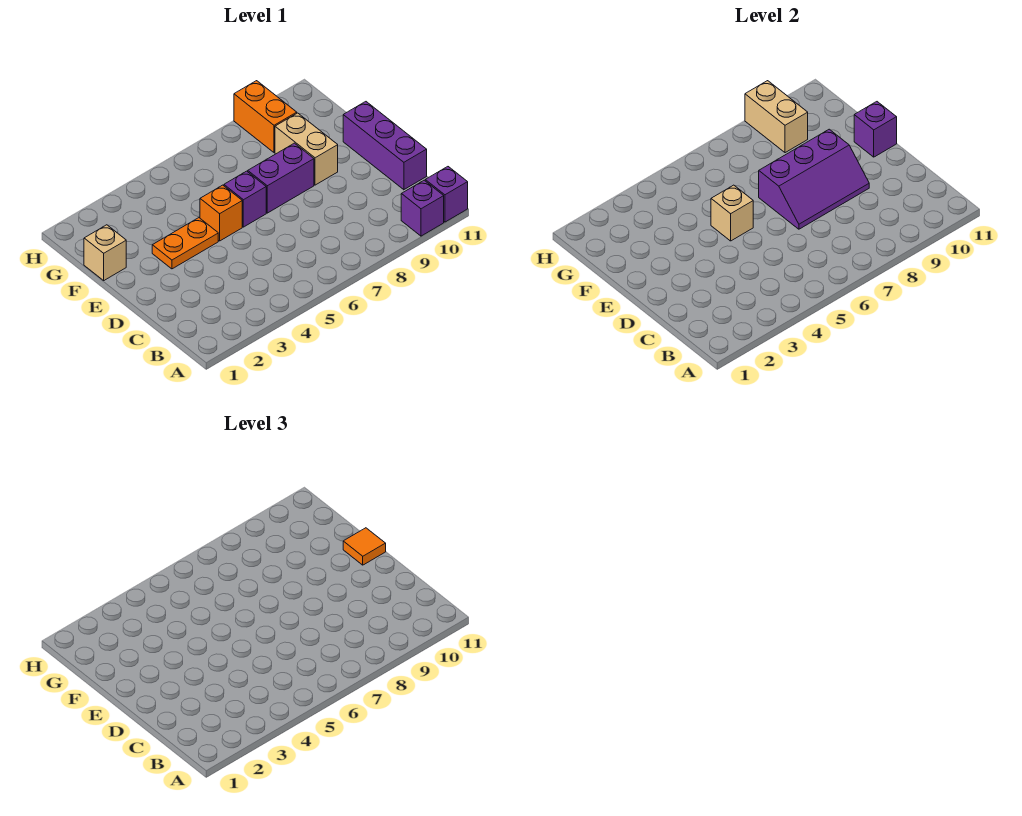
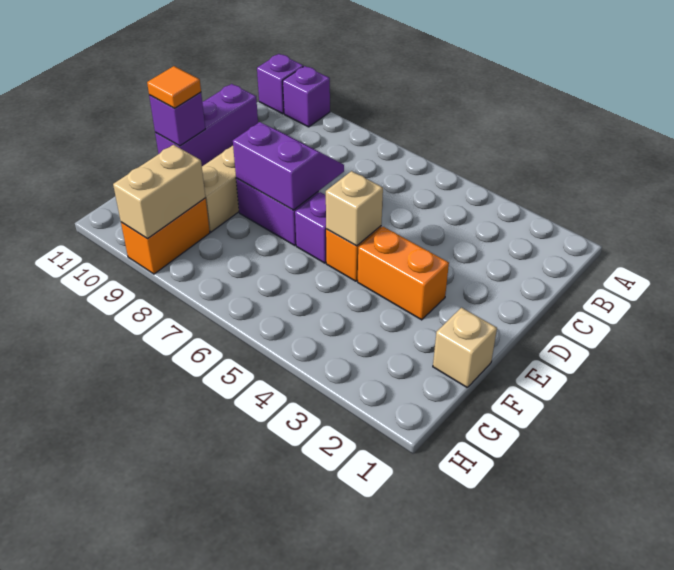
purple 2x3 slope [759,129,869,229] -> purple 2x2 slope [233,122,344,210]
orange 1x2 plate [152,218,218,269] -> orange 1x2 brick [358,227,449,320]

